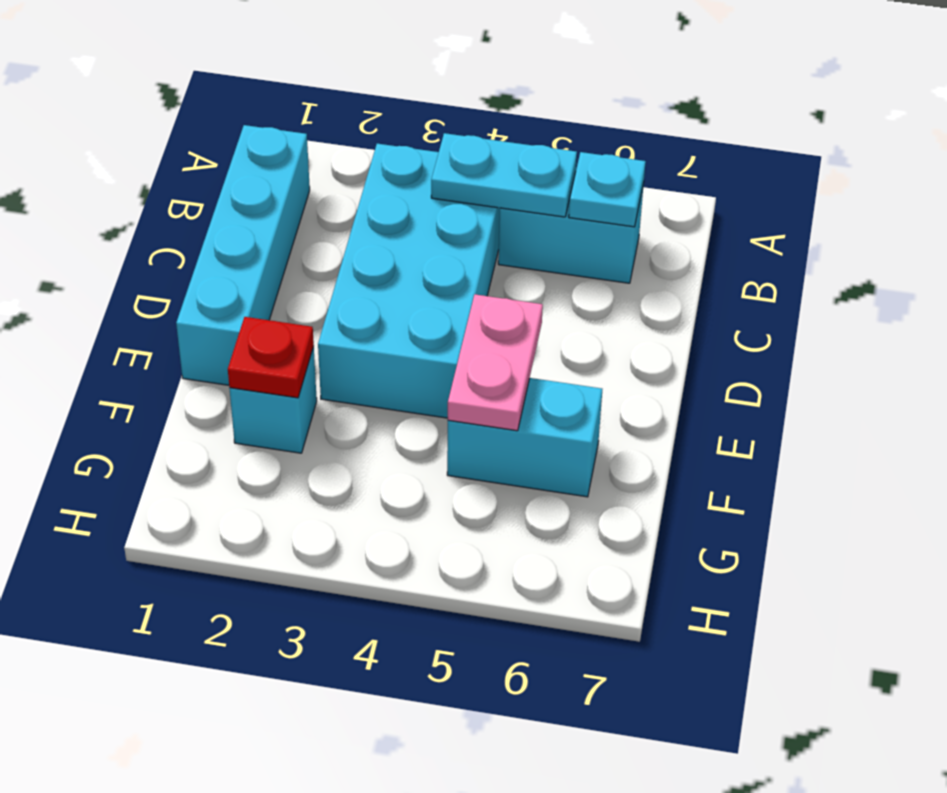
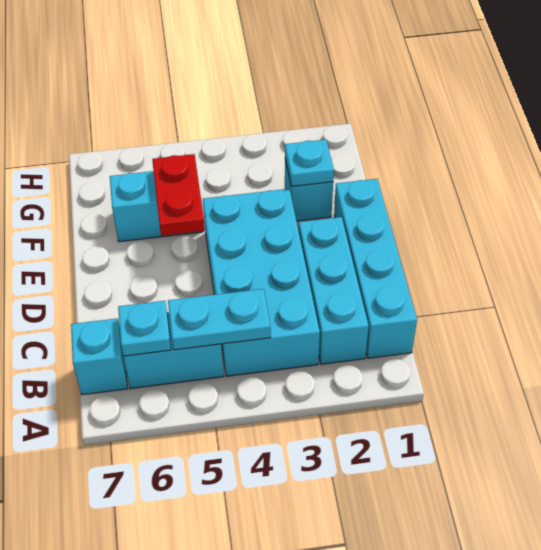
none -> cyan 1x3 brick [299,217,369,364]
none -> cyan 1x1 brick [71,318,127,395]
pink 1x2 plate [448,294,543,431] -> red 1x2 plate [152,154,205,236]
red 1x1 plate [228,317,314,398] -> cyan 1x1 plate [285,140,334,186]

